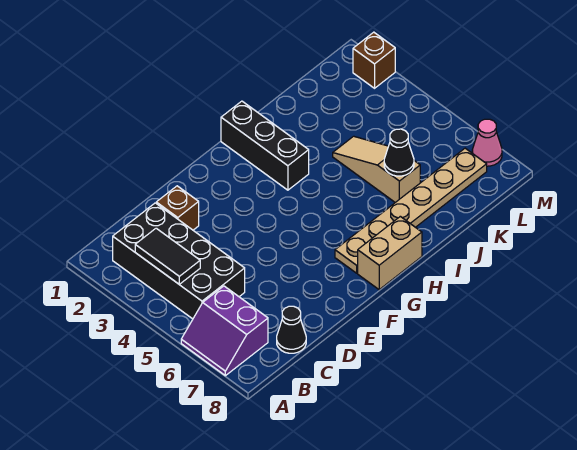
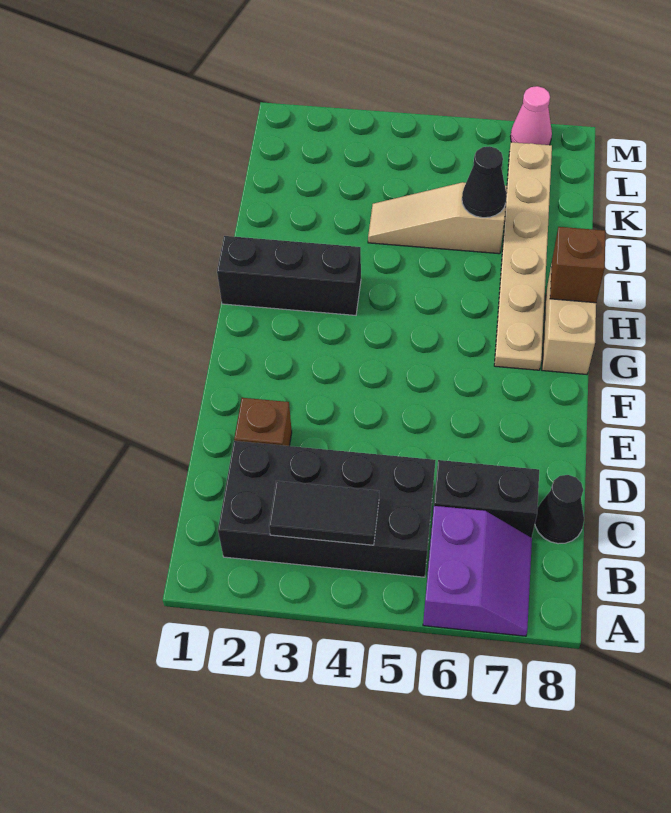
purple 2x2 slope [181,286,268,376] -> purple 2x2 slope turned to [423,506,532,636]
none -> black 1x2 brick [434,460,539,538]
brown 1x1 brick [353,32,395,88] -> brown 1x1 brick moved to [550,227,605,303]

